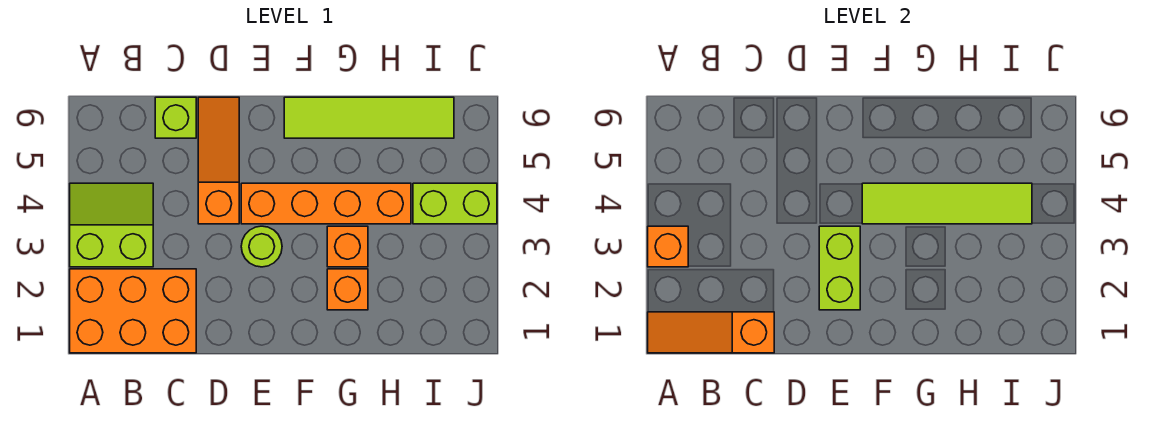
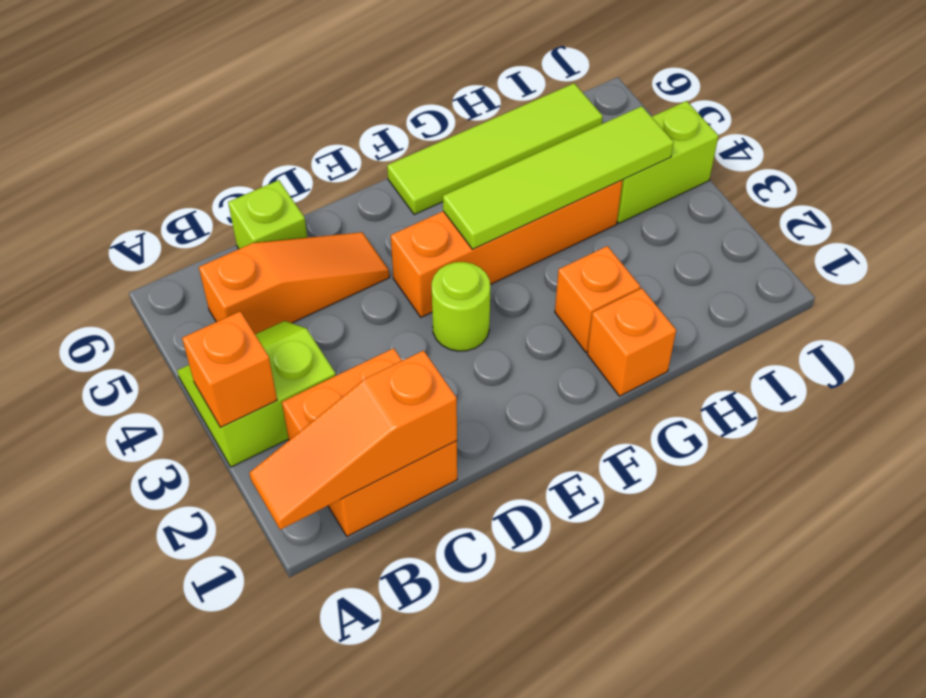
orange 2x3 brick [70,269,196,353] -> orange 2x2 brick [282,348,457,536]
orange 1x3 slope [198,97,239,224] -> orange 1x3 slope turned to [199,232,389,334]
lime 1x2 brick [819,226,860,310] -> none
orange 1x1 brick [327,226,368,267] -> orange 1x1 brick moved to [587,288,676,396]

